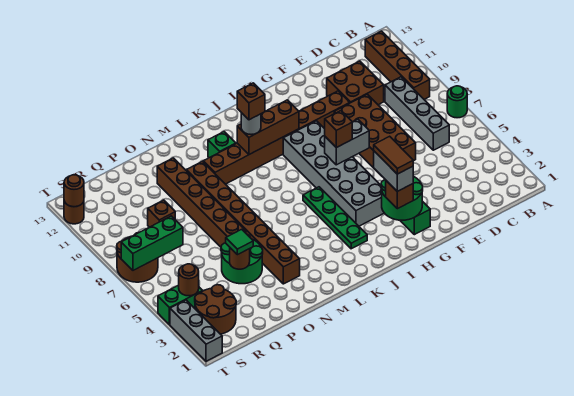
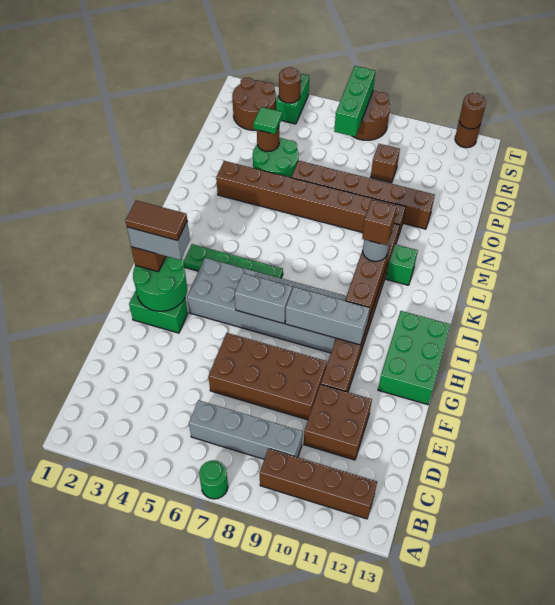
grey 1x2 brick [325,119,369,165] -> grey 1x2 brick turned to [235,273,292,324]
none -> green 2x3 brick [378,311,450,405]
brown 1x1 brick [325,111,352,148] -> none
grey 1x3 brick [170,300,222,362] -> grey 1x3 brick moved to [285,287,370,345]

